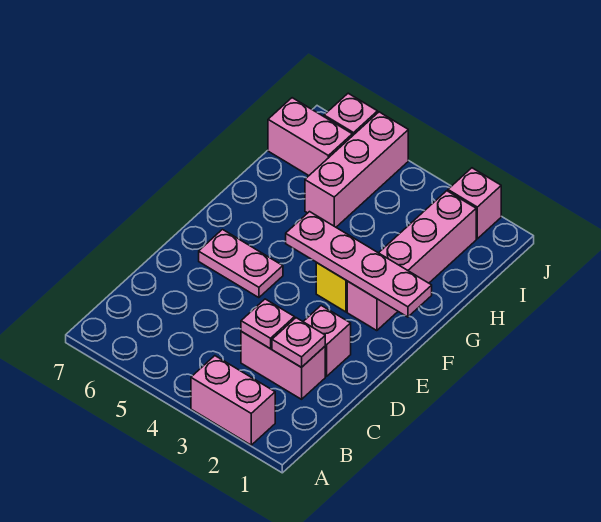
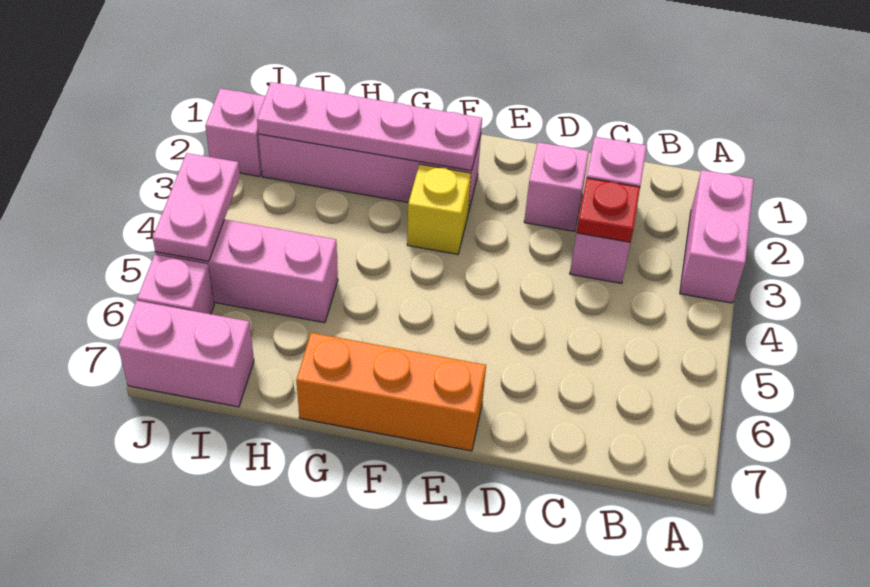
pink 1x1 plate [241,299,295,349] -> red 1x1 plate [577,178,640,242]
pink 1x2 plate [199,230,283,298] -> pink 1x2 plate moved to [153,153,240,261]
none -> orange 1x3 brick [296,333,486,451]
pink 1x4 plate [286,212,432,317] -> pink 1x4 plate turned to [257,82,482,171]
pink 1x2 brick [268,98,352,175] -> pink 1x2 brick turned to [118,301,254,407]

